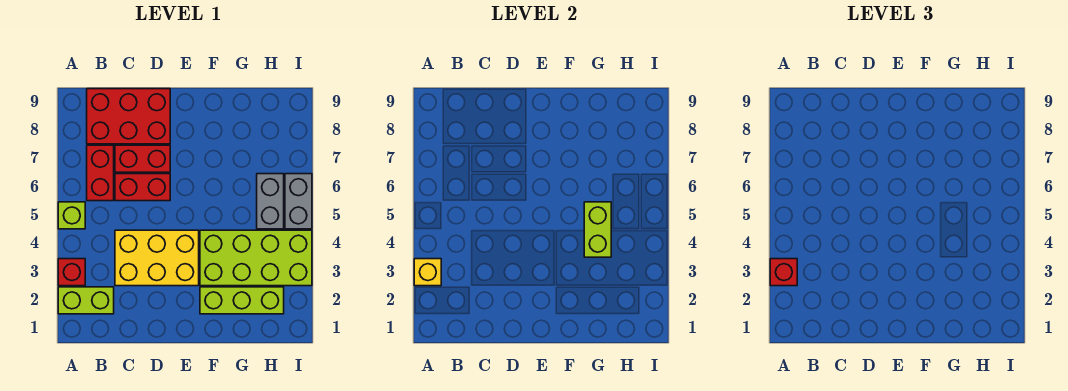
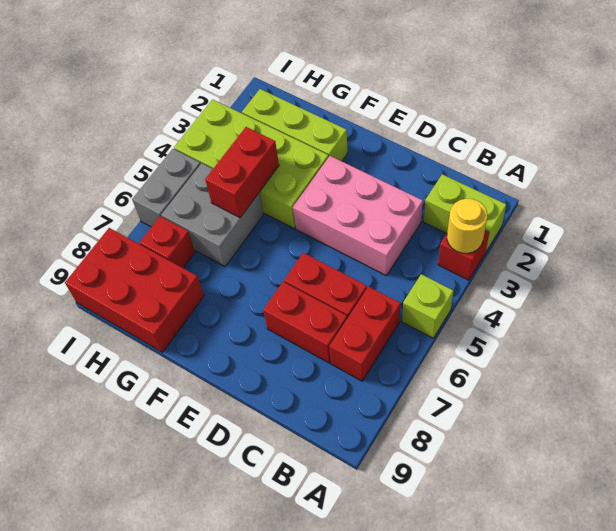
yellow 1x1 brick [414,259,441,286] -> yellow 1x1 round brick [447,199,487,253]
red 1x1 brick [770,259,797,286] -> red 1x1 brick moved to [140,216,195,268]
red 2x3 brick [87,89,170,144] -> red 2x3 brick moved to [65,228,204,352]
yellow 2x3 brick [115,230,199,286] -> pink 2x3 brick [293,156,423,275]
lime 1x2 brick [584,202,611,257] -> red 1x2 brick [205,127,279,218]
grey 1x2 brick [257,174,284,229] -> grey 2x2 brick [161,163,264,266]

